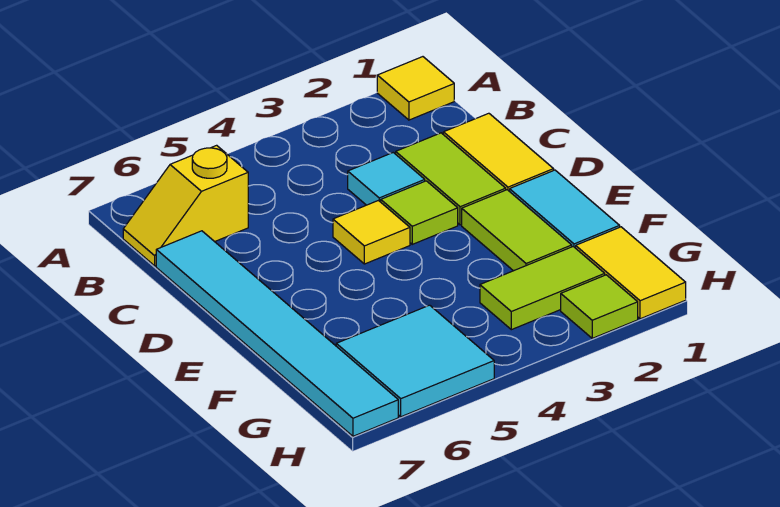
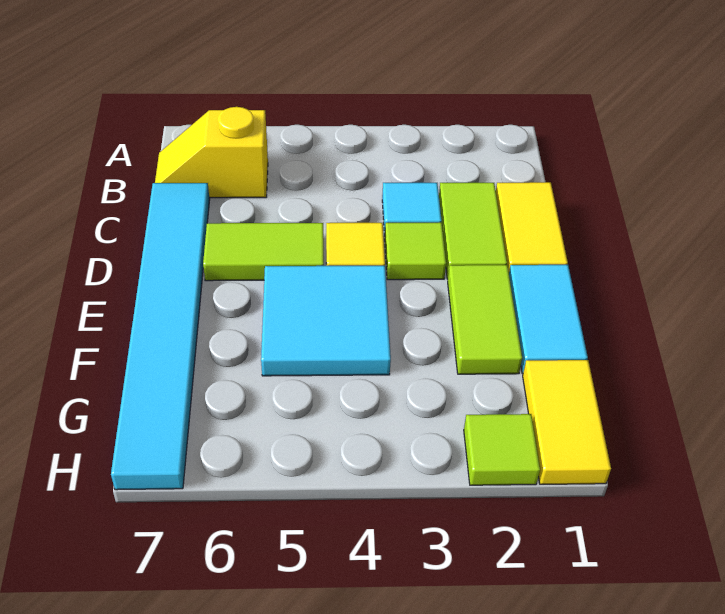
yellow 1x1 tile [377,57,454,120] -> none
lime 1x2 tile [480,247,605,330] -> lime 1x2 tile moved to [203,223,324,281]
cyan 2x2 tile [336,305,494,417] -> cyan 2x2 tile moved to [261,266,391,376]

